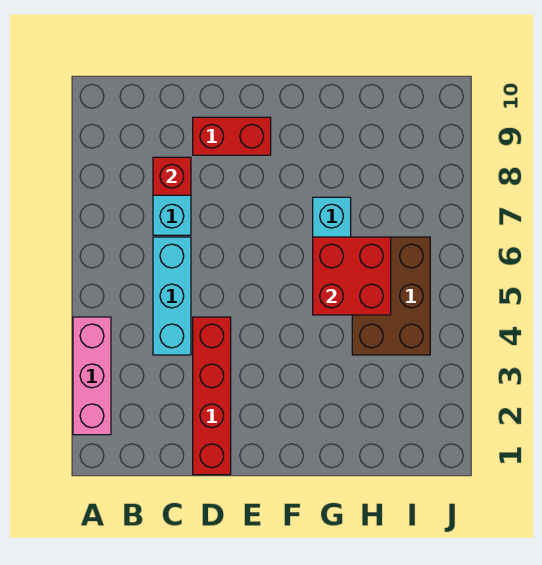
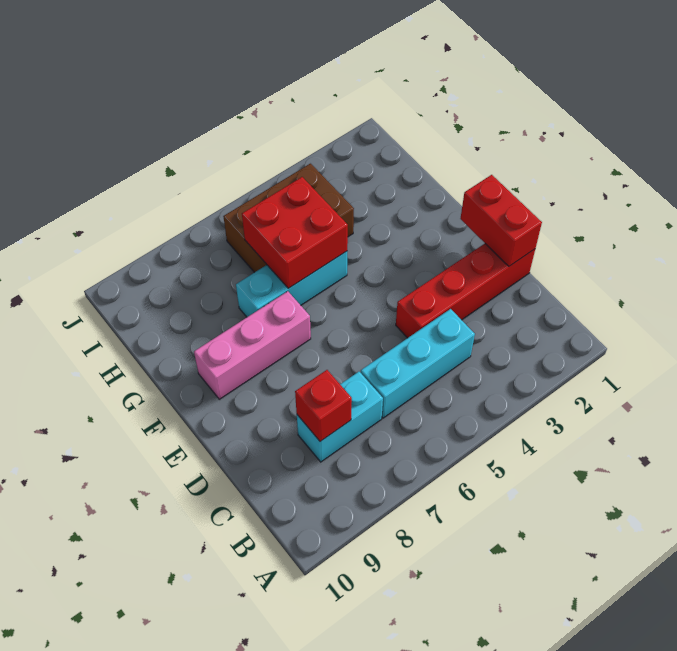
pink 1x3 brick [73,317,111,435] -> pink 1x3 brick moved to [194,291,311,399]
red 1x2 brick [193,117,271,155] -> red 1x2 brick moved to [460,175,542,266]

